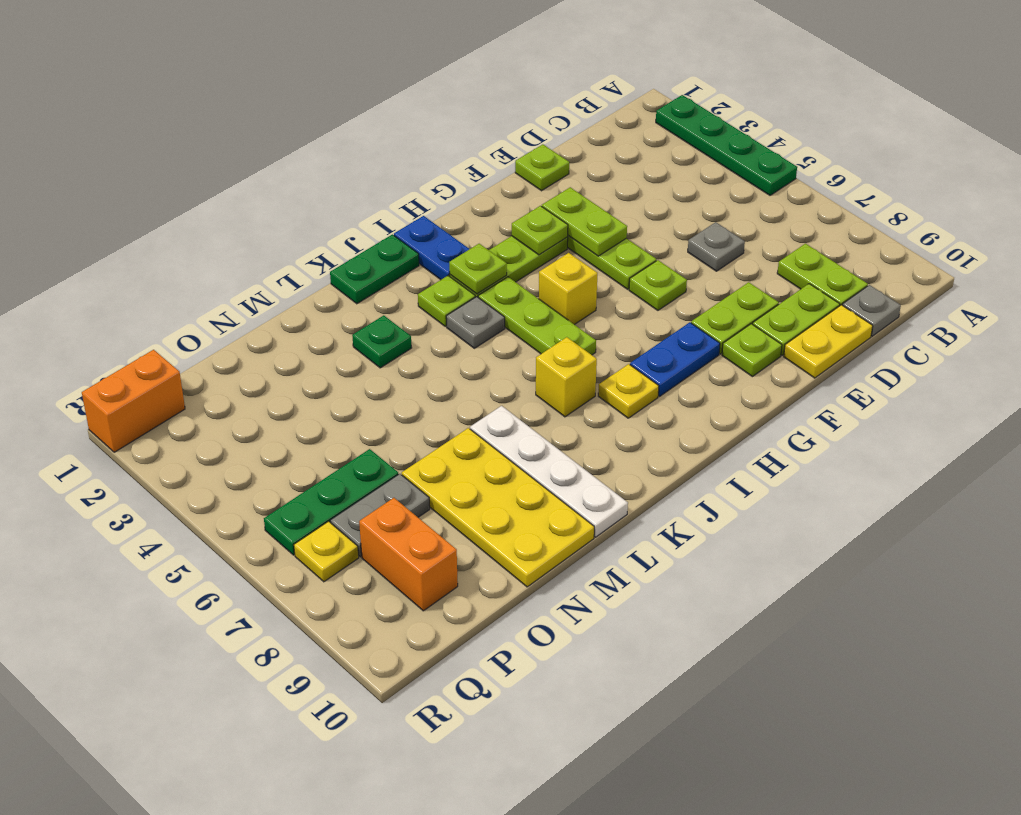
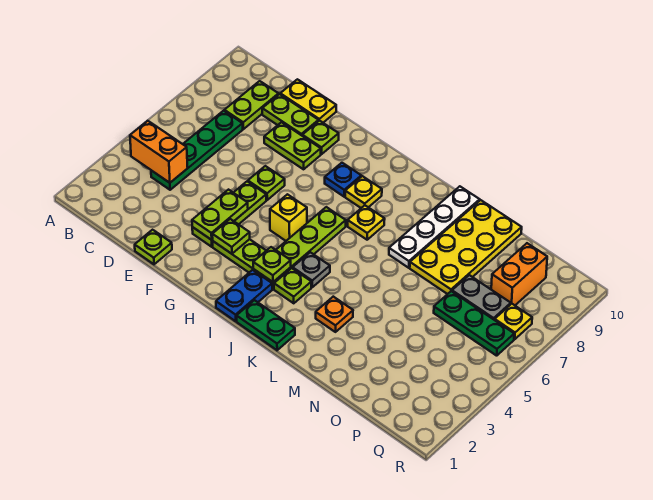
green 1x4 plate [656,95,797,195] -> green 1x4 plate moved to [151,111,243,190]
grey 1x1 plate [843,285,901,336] -> none
grey 1x1 plate [688,222,745,271] -> none
blue 1x2 plate [630,322,720,396] -> blue 1x1 plate [325,163,361,197]
yellow 1x1 brick [536,337,597,417] -> yellow 1x1 plate [348,205,385,240]
green 1x1 plate [352,315,412,368] -> orange 1x1 plate [316,297,353,332]
orange 1x2 brick [82,350,185,452] -> orange 1x2 brick moved to [130,121,188,183]

